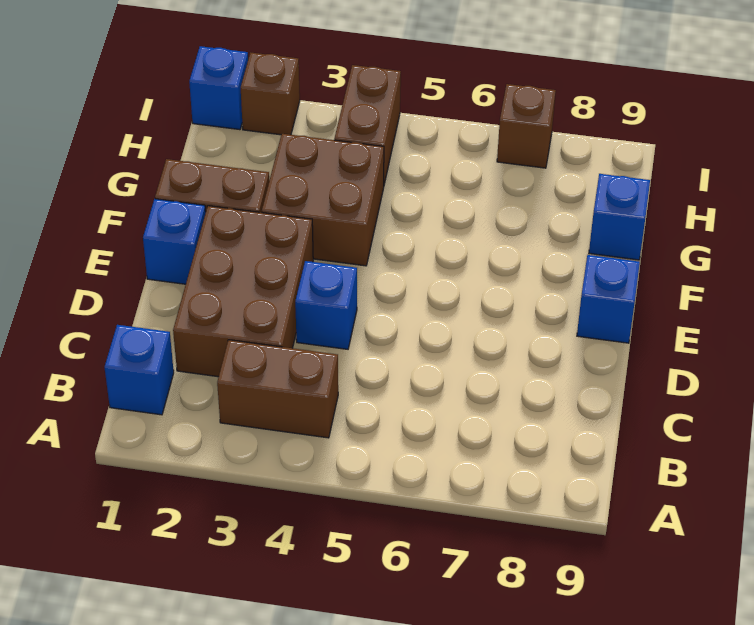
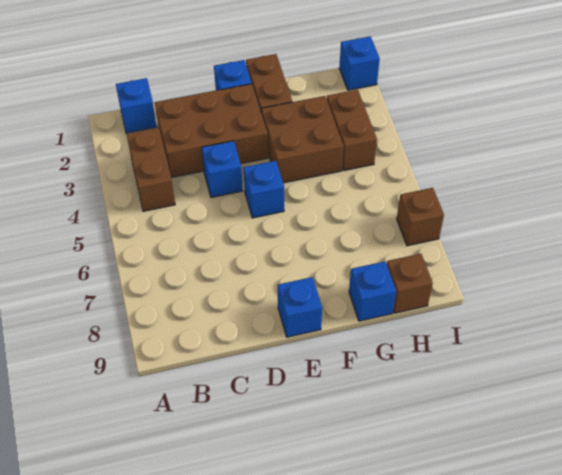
none -> blue 1x1 brick [243,161,284,218]
brown 1x2 brick [334,65,401,184] -> brown 1x2 brick turned to [327,90,377,171]
brown 1x1 brick [241,52,300,135] -> brown 1x1 brick moved to [387,254,433,313]

